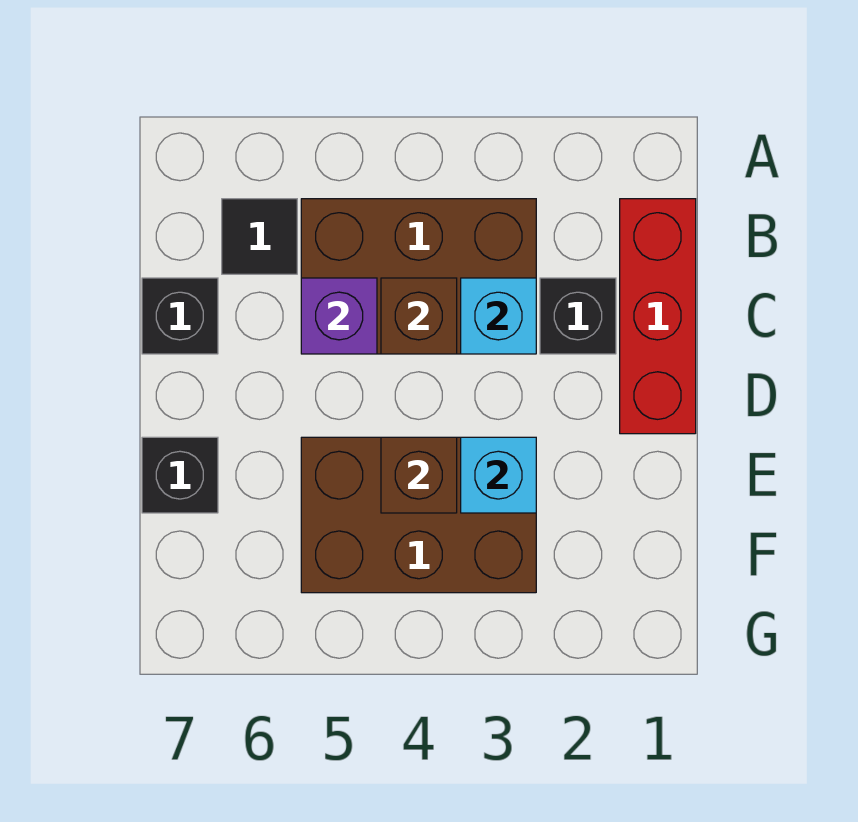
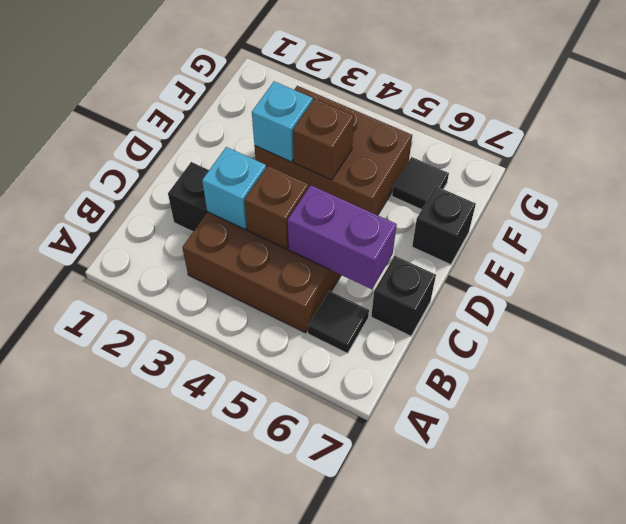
red 1x3 brick [620,199,696,434] -> none
purple 1x1 brick [301,278,377,354] -> purple 1x2 brick [288,185,397,289]
none -> black 1x1 tile [392,157,449,210]

